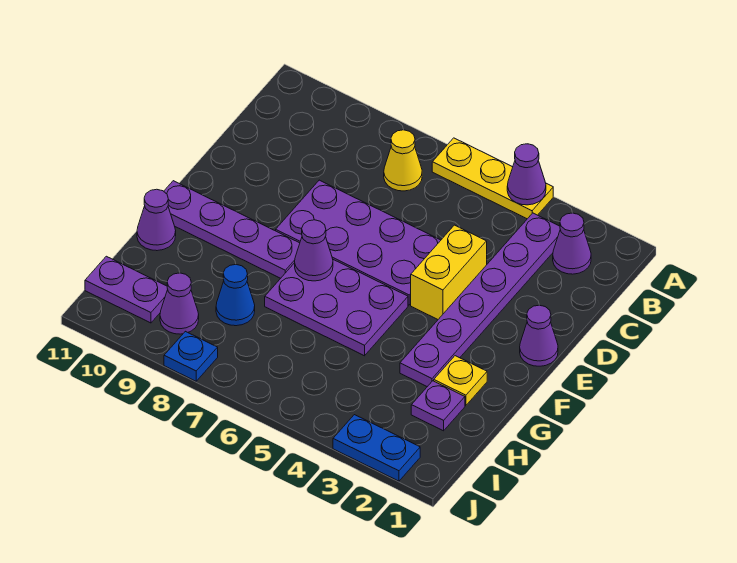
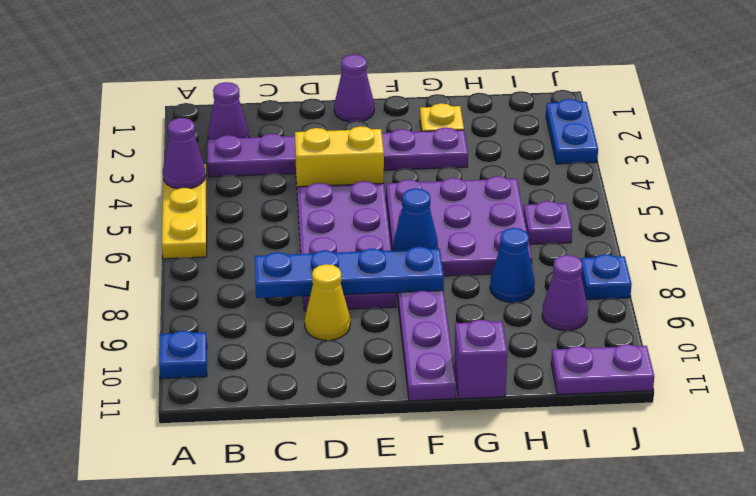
none -> blue 1x1 plate [159,331,207,379]
yellow 1x1 cone [384,130,422,191] -> yellow 1x1 cone moved to [305,264,350,340]
none -> blue 1x4 plate [255,247,444,298]
purple 2x3 plate [265,260,408,356] -> purple 3x3 plate [386,176,532,276]
purple 1x1 cone [295,220,333,281] -> blue 1x1 cone [394,188,438,250]
purple 1x1 cone [137,189,176,251] -> purple 1x1 brick [454,320,507,399]
purple 1x1 plate [411,381,465,431] -> purple 1x1 plate moved to [524,201,572,245]
purple 1x2 plate [85,256,168,323] -> purple 1x2 plate turned to [551,344,654,395]

